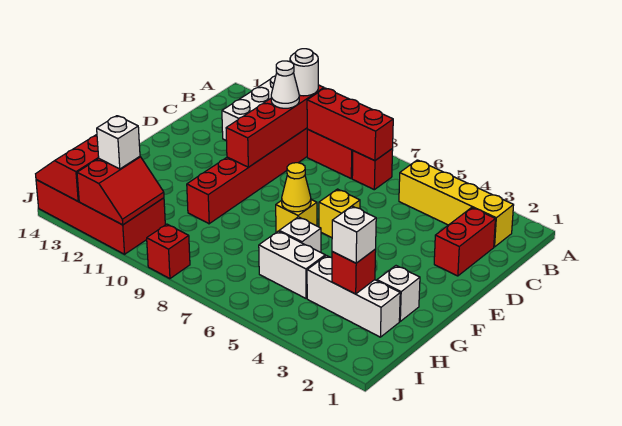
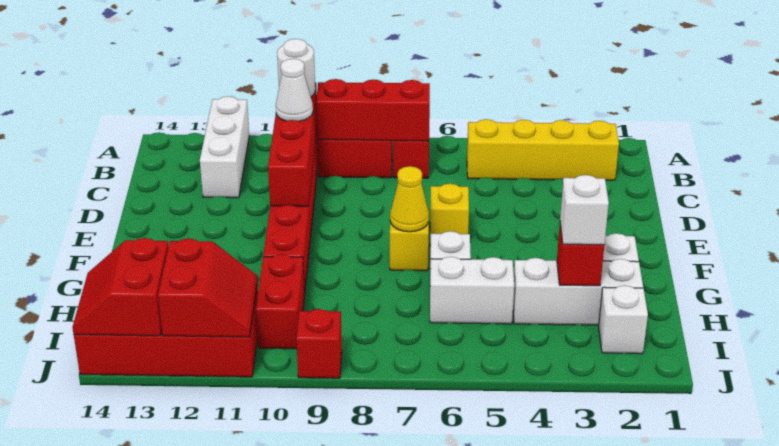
red 1x2 brick [434,208,495,276] -> red 1x2 brick moved to [256,254,305,349]
white 1x1 brick [97,116,140,169] -> white 1x1 brick moved to [599,285,648,354]

